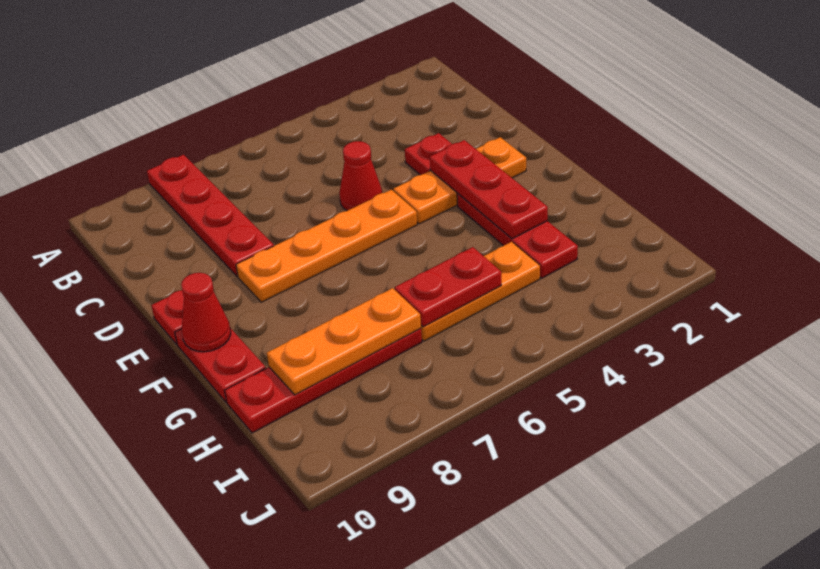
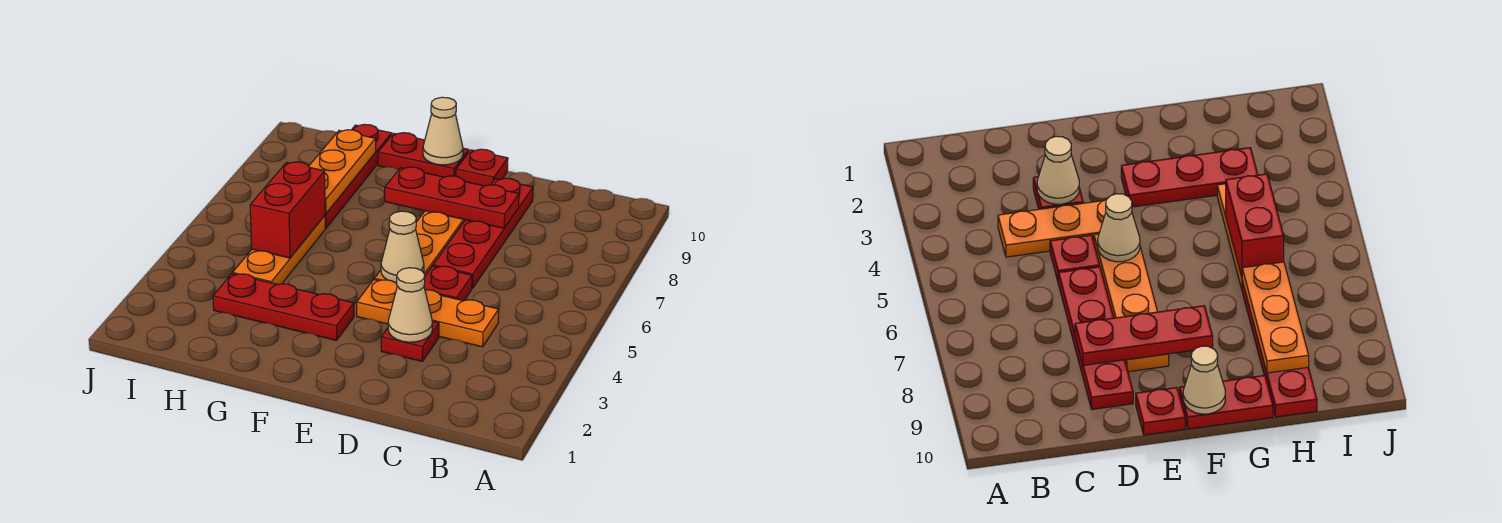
red 1x4 plate [147,155,274,277] -> red 1x4 plate turned to [433,178,533,288]
none -> tan 1x1 cone [388,268,433,342]
red 1x1 cone [339,141,382,211] -> red 1x1 plate [424,266,472,301]
orange 1x3 plate [393,137,526,224] -> orange 1x3 plate turned to [357,280,499,347]
red 1x3 plate [430,140,548,239] -> red 1x3 plate moved to [384,167,519,228]
none -> tan 1x1 cone [381,211,424,283]
red 1x1 cone [181,273,231,352] -> tan 1x1 cone [423,97,463,165]
red 1x2 plate [395,247,501,327] -> red 1x2 brick [250,162,325,258]

